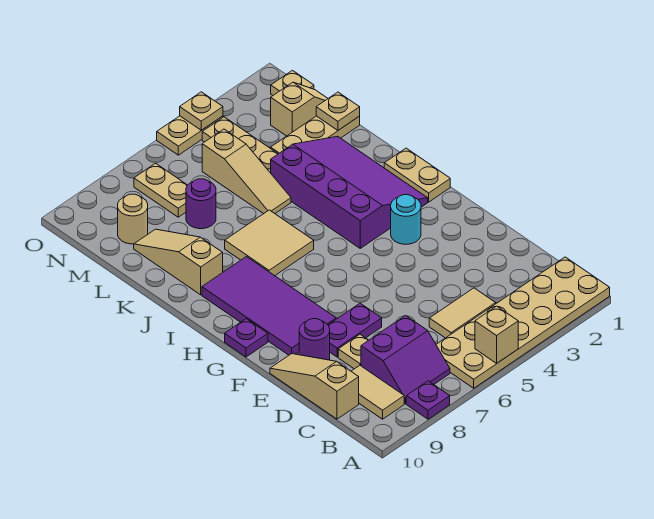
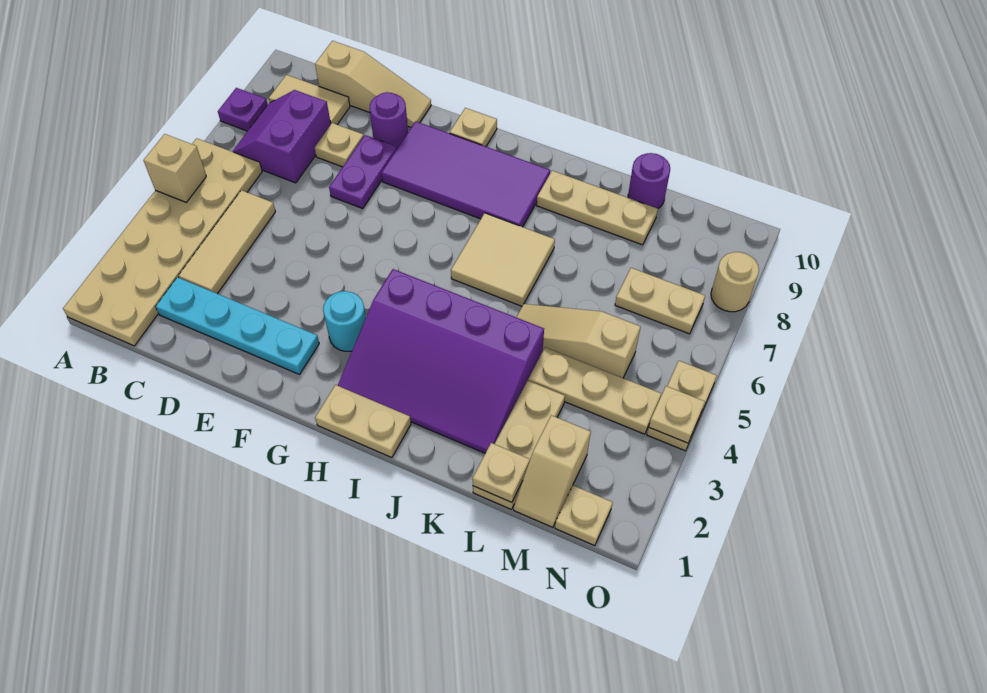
none -> cyan 1x4 plate [156,277,319,374]
tan 1x2 tile [429,288,496,338] -> tan 1x3 tile [178,190,275,294]
purple 1x1 plate [225,319,268,357] -> tan 1x1 plate [450,108,497,146]
tan 1x3 slope [134,229,223,295] -> tan 1x3 plate [537,171,658,245]
purple 1x1 round brick [186,179,216,229] -> purple 1x1 round brick moved to [628,153,670,208]
tan 1x1 round brick [118,194,148,244] -> tan 1x1 round brick moved to [711,252,759,312]

